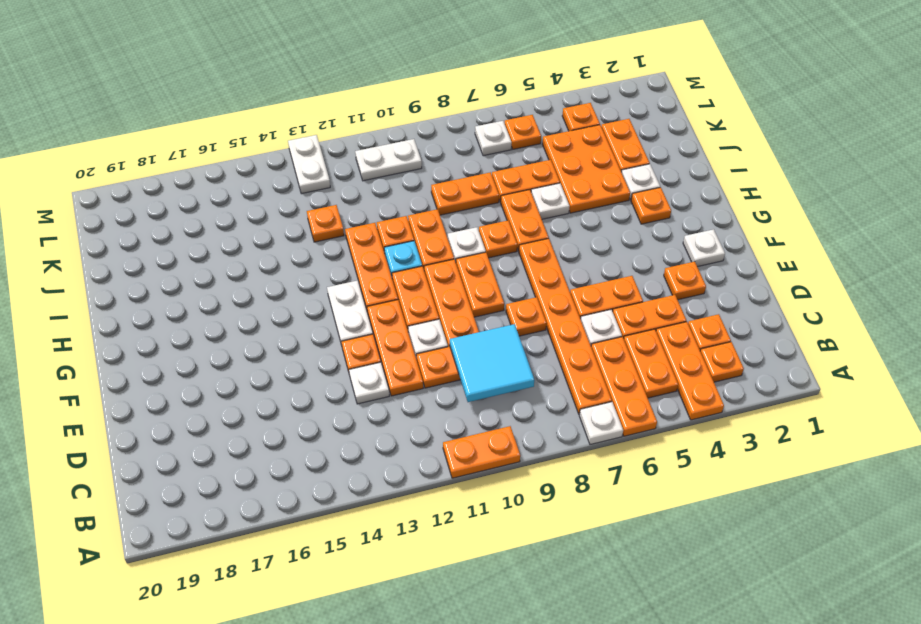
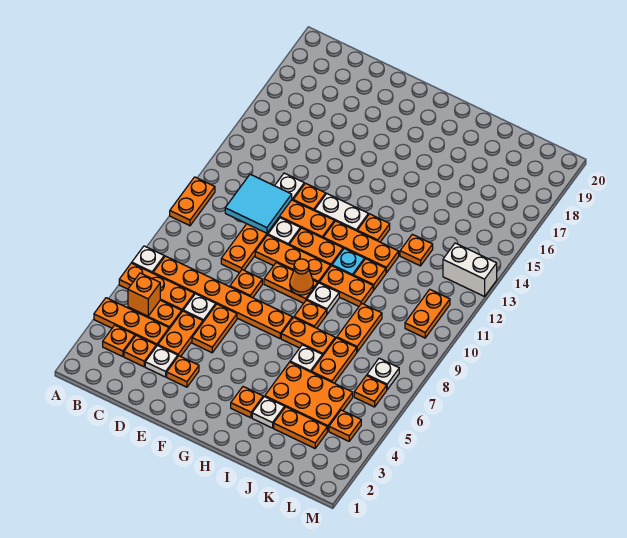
none -> orange 1x1 brick [128,273,160,316]
cyan 2x2 tile [450,324,534,402] -> cyan 2x2 tile moved to [225,174,292,233]
white 1x1 plate [683,229,725,267] -> white 1x1 plate moved to [145,346,178,377]
none -> orange 1x1 cone [290,259,313,295]
none -> orange 1x1 plate [357,214,390,242]
white 1x2 plate [355,139,422,181] -> orange 1x2 plate [405,289,450,338]
white 1x2 plate [288,135,330,194] -> white 1x2 brick [443,243,497,297]

